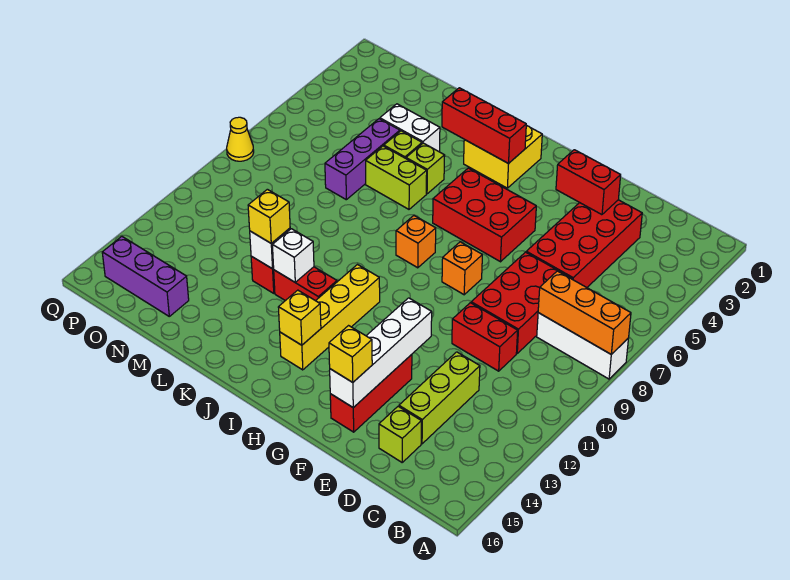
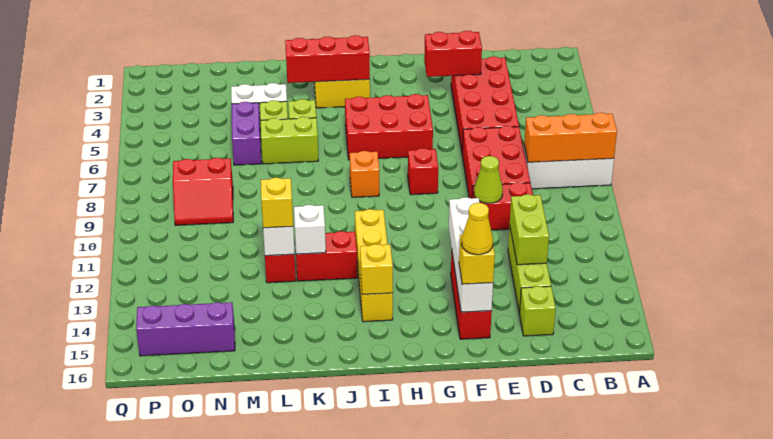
none -> lime 1x2 brick [510,194,549,265]
none -> lime 1x1 cone [474,156,503,203]
orange 1x1 brick [442,242,482,295] -> red 1x1 brick [408,148,438,195]
purple 1x3 brick [325,119,400,200] -> purple 1x2 brick [232,102,261,165]
none -> red 2x2 slope [173,158,233,225]
yellow 1x1 cone [227,117,254,161] -> yellow 1x1 cone moved to [462,203,493,255]

